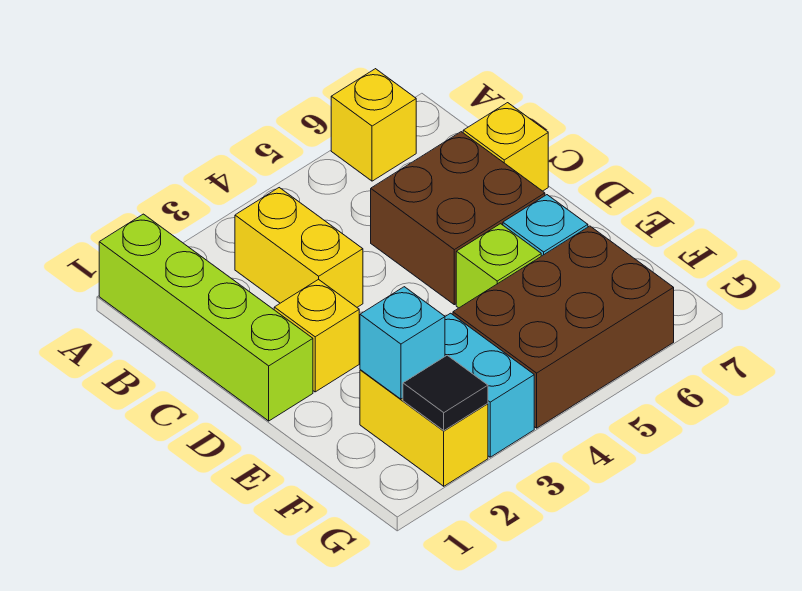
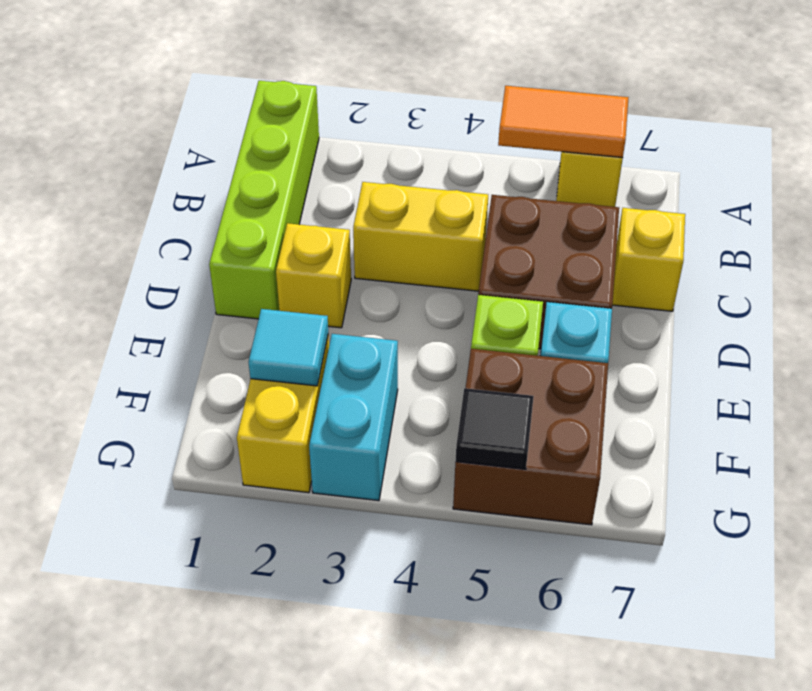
none -> orange 1x2 tile [498,86,629,158]
yellow 1x2 brick [235,188,363,307] -> yellow 1x2 brick turned to [353,182,488,291]
cyan 1x1 brick [360,287,445,399] -> cyan 1x1 tile [249,309,328,386]
brown 2x3 brick [453,226,674,428] -> brown 2x2 brick [453,349,608,525]
black 1x1 tile [403,355,488,431] -> black 1x1 tile moved to [456,388,534,469]

